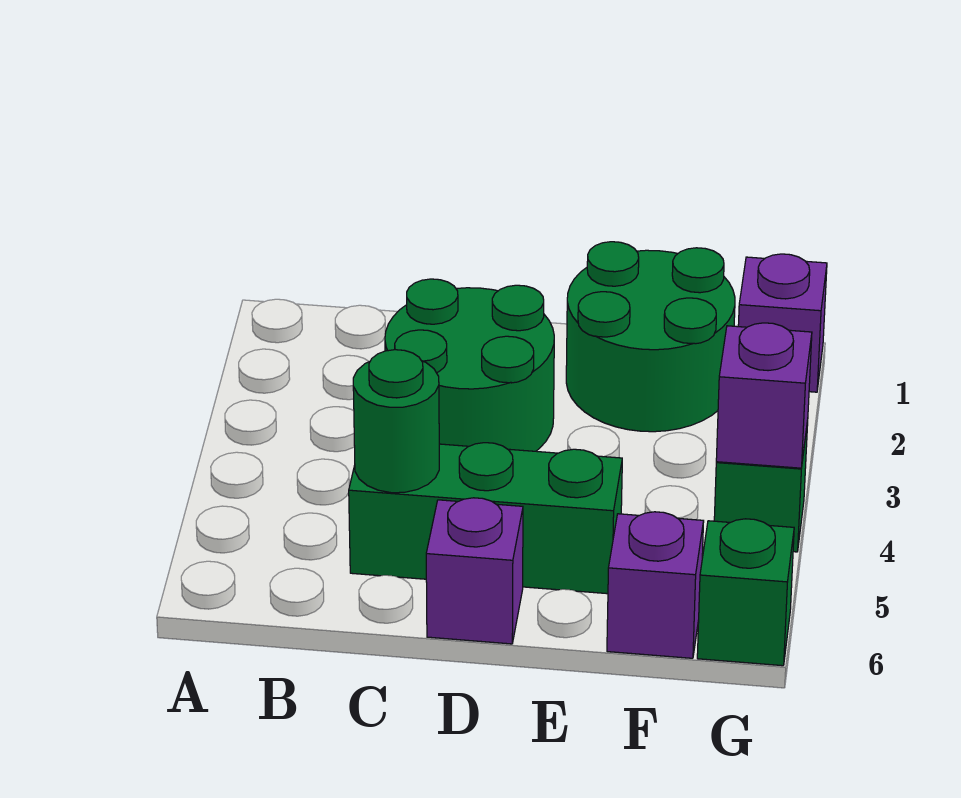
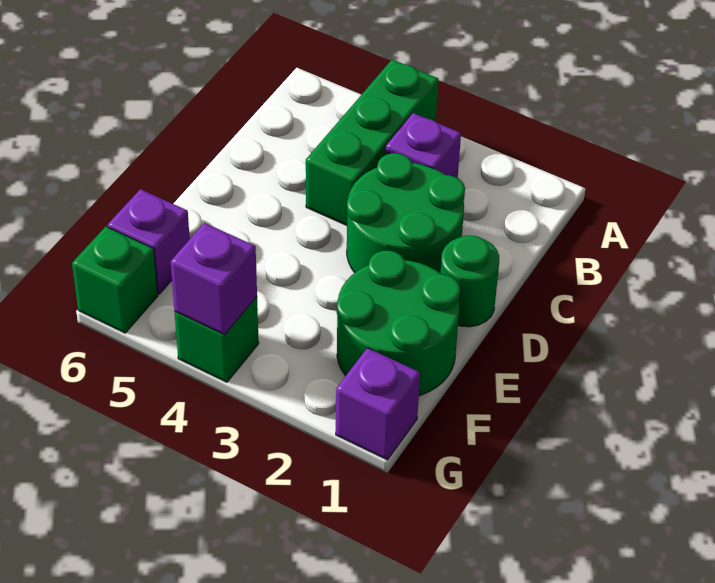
green 1x3 brick [349,443,622,594] -> green 1x3 brick moved to [306,60,439,225]
green 1x1 round brick [353,350,439,493] -> green 1x1 round brick moved to [441,236,499,327]
purple 1x1 brick [426,498,523,644] -> purple 1x1 brick moved to [386,113,461,178]

